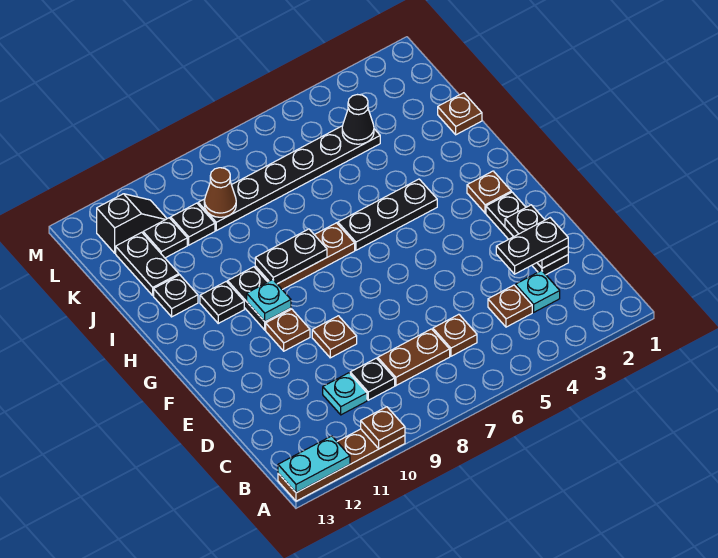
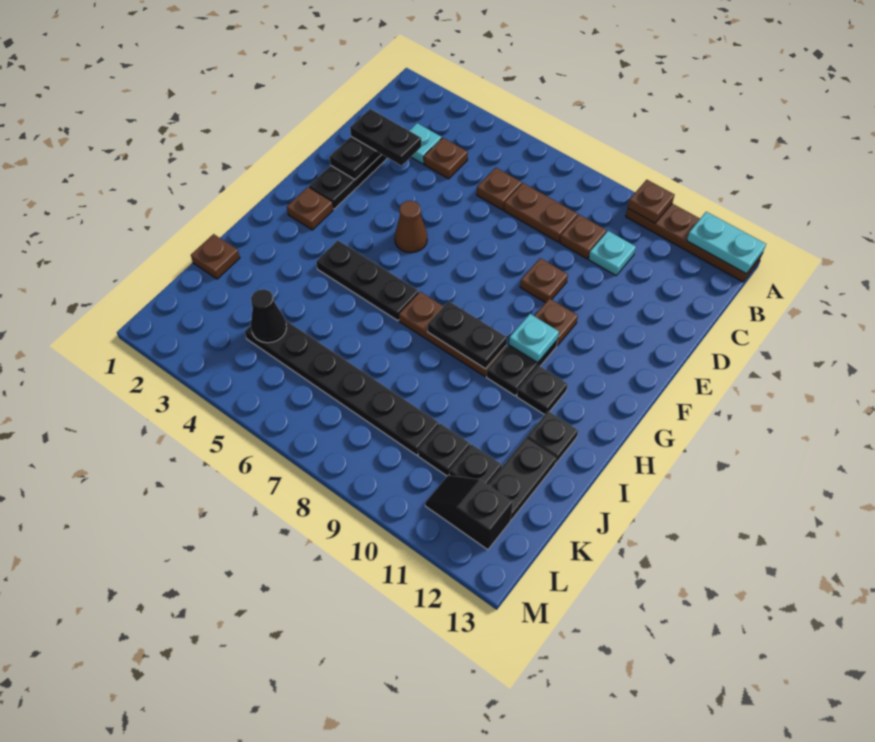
black 1x1 plate [350,358,395,400] -> brown 1x1 plate [560,215,606,259]
brown 1x1 cone [204,168,236,217] -> brown 1x1 cone moved to [395,201,427,253]

